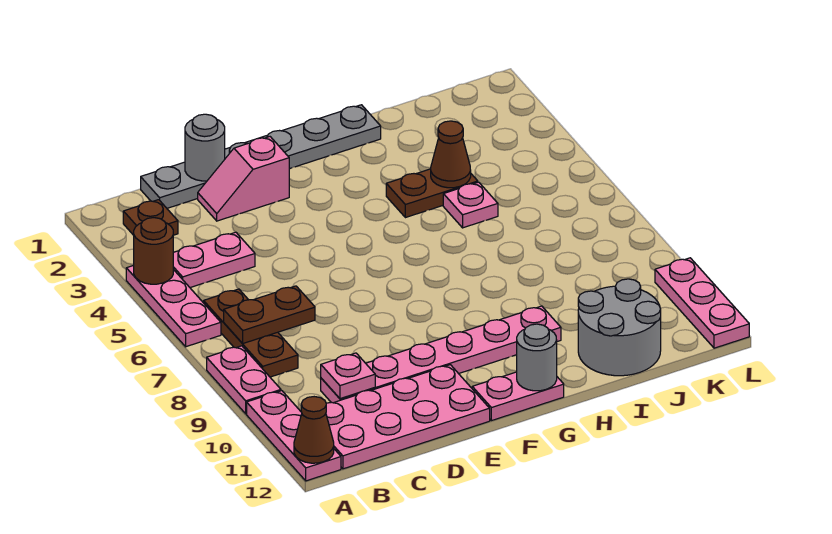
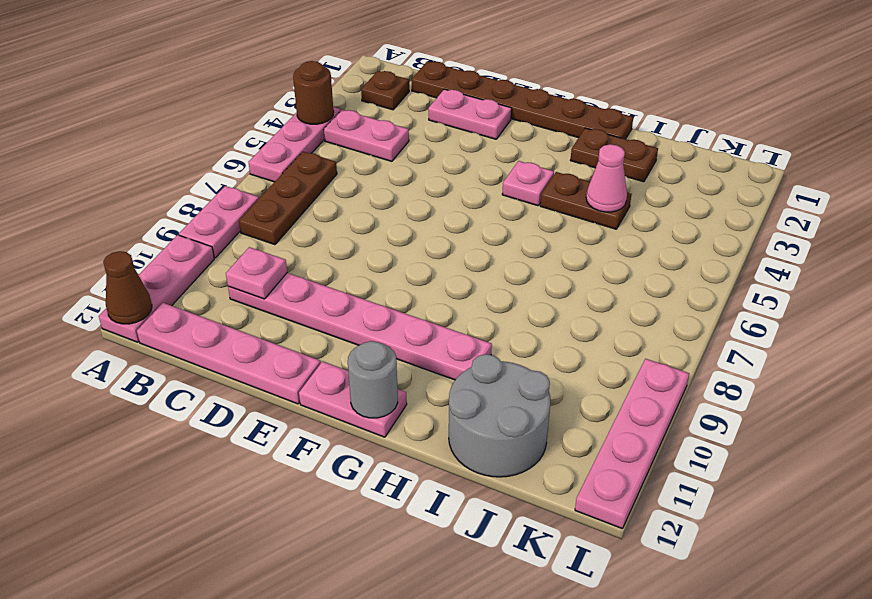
brown 1x2 plate [224,286,315,343] -> brown 1x2 plate moved to [570,128,658,182]
pink 2x4 plate [326,365,490,469] -> pink 1x4 plate [137,303,321,404]
grey 1x6 plate [141,105,381,208] -> brown 1x6 plate [412,61,633,139]
grey 1x1 round brick [185,114,225,181] -> none
pink 1x2 slope [198,137,289,221] -> pink 1x2 plate [428,89,512,139]
brown 1x1 cone [431,121,471,188] -> pink 1x1 cone [586,144,627,212]
pink 1x1 plate [443,182,498,228] -> pink 1x1 plate moved to [502,161,554,206]
pink 1x3 plate [655,258,749,348] -> pink 1x4 plate [575,359,689,529]

